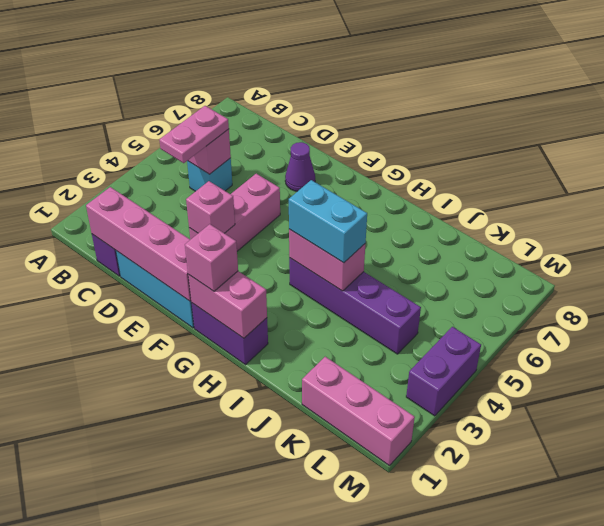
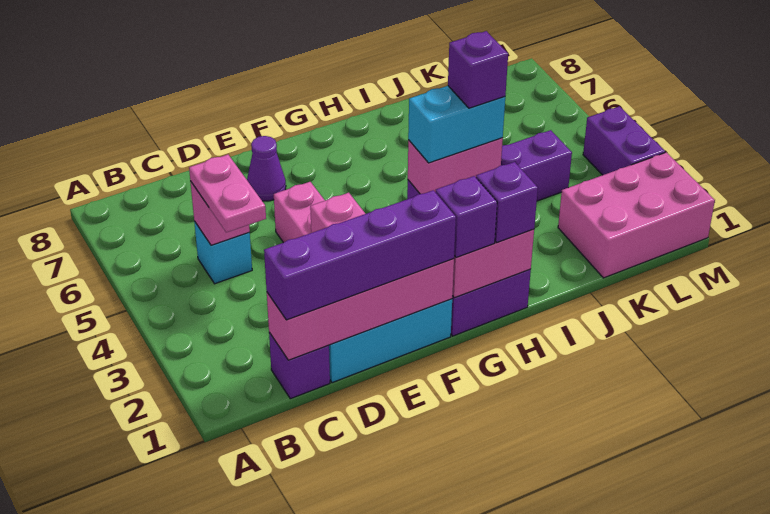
none -> purple 1x4 brick [264,190,456,320]
pink 1x1 brick [185,224,238,291] -> purple 1x1 brick [435,176,497,257]
none -> purple 1x1 brick [476,162,538,243]
none -> purple 1x1 brick [448,31,508,108]
pink 1x3 brick [302,357,415,465] -> pink 2x3 brick [558,152,715,278]

